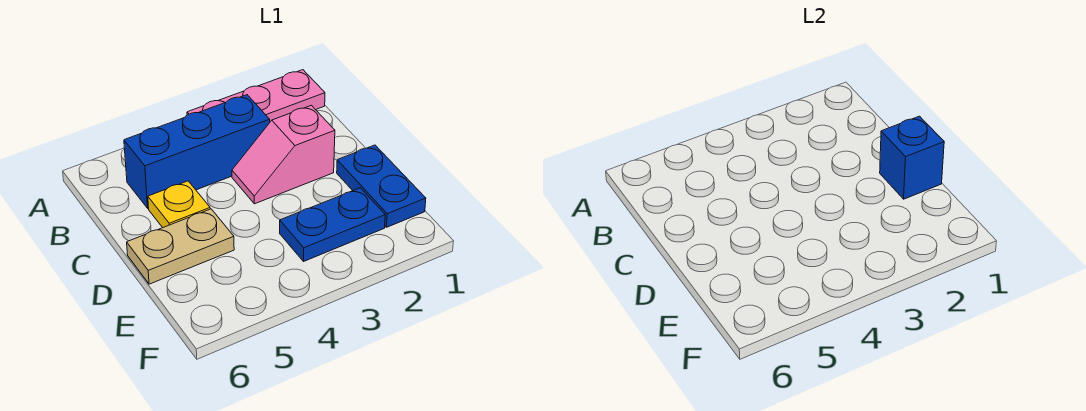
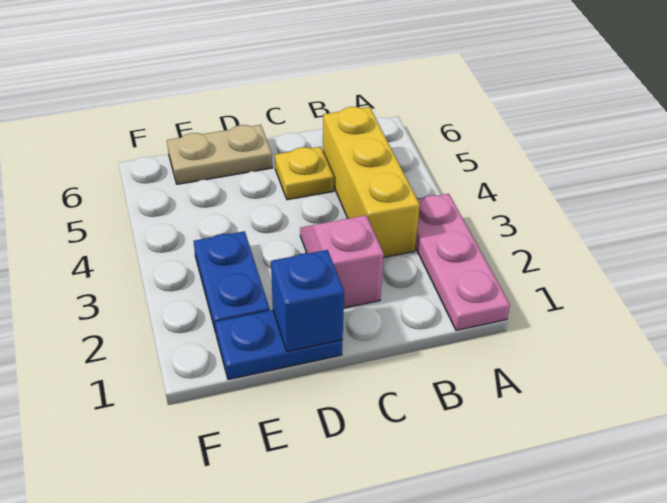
blue 1x3 brick [124,95,270,208] -> yellow 1x3 brick [323,107,420,257]
tan 1x2 plate [127,209,234,284] -> tan 1x2 plate turned to [167,125,272,184]

